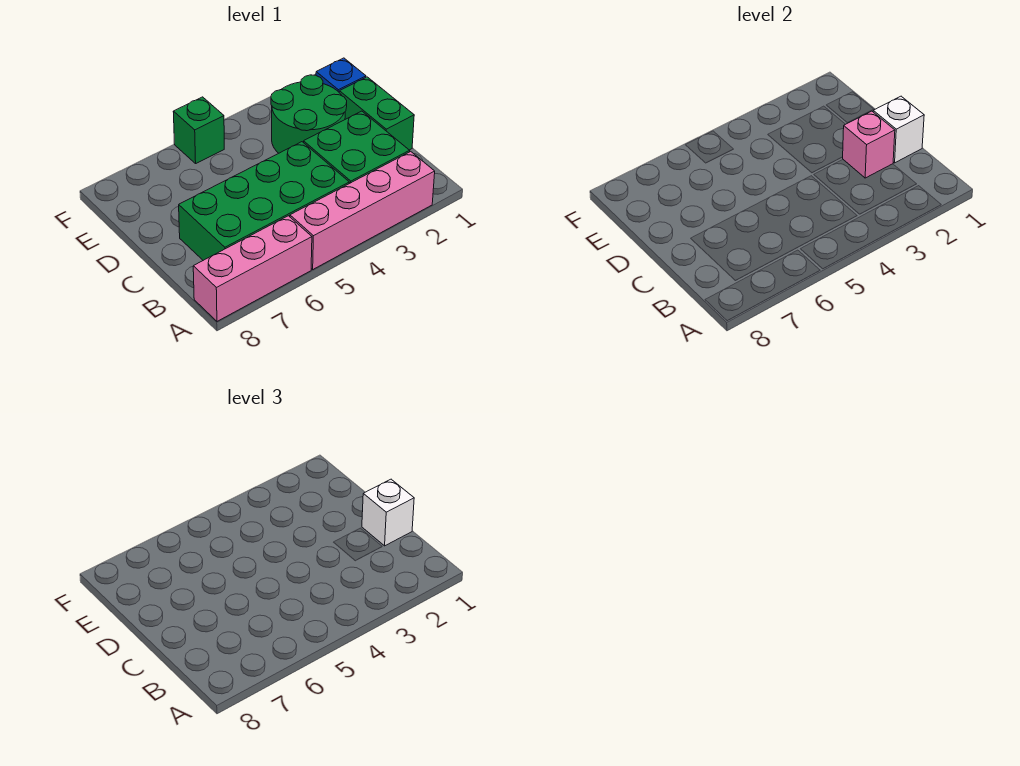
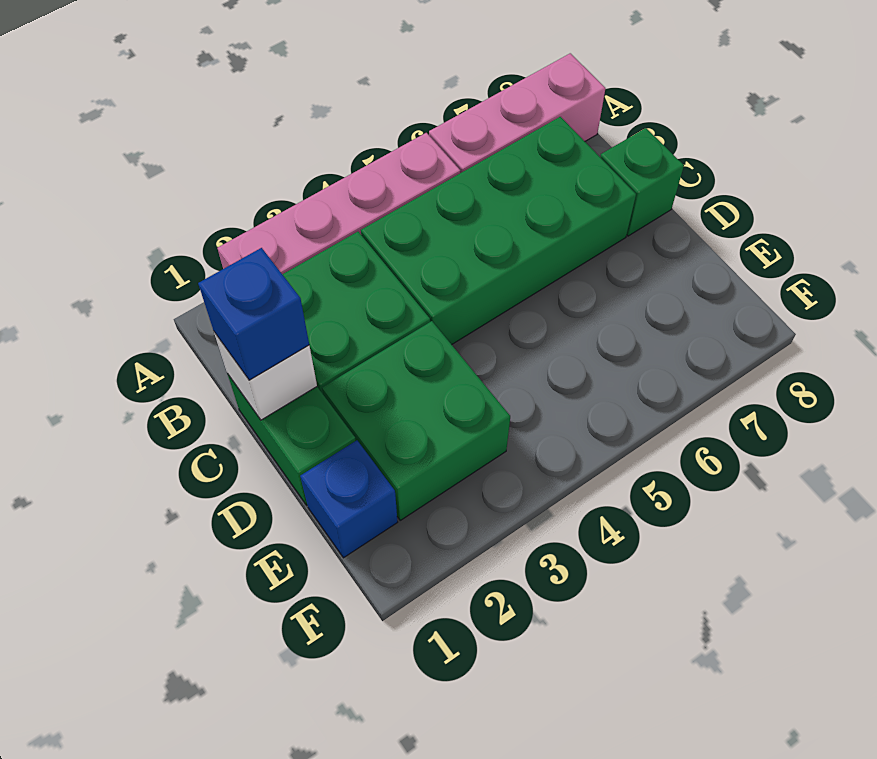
white 1x1 brick [362,479,414,546] -> blue 1x1 brick [198,248,309,380]
pink 1x1 brick [843,111,895,178] -> none
green 2x2 round brick [271,75,347,153] -> green 2x2 brick [322,321,510,520]
green 1x1 brick [173,97,224,163] -> green 1x1 brick moved to [600,128,684,236]

